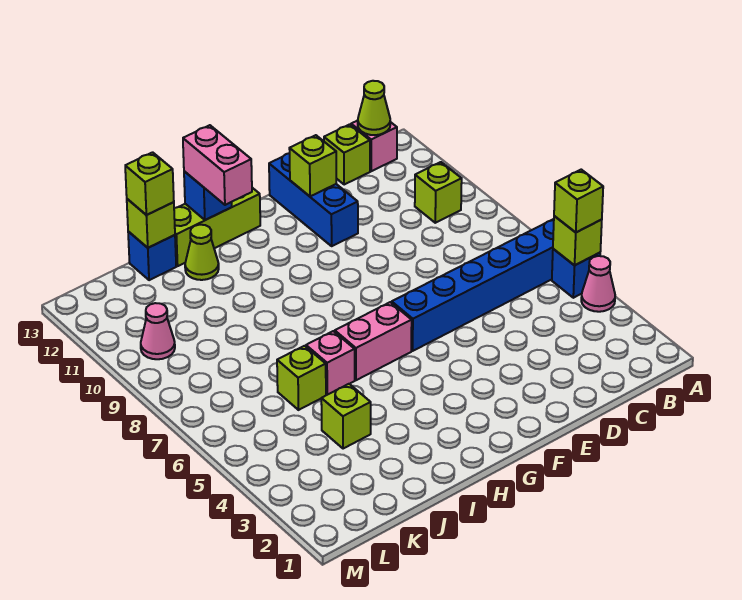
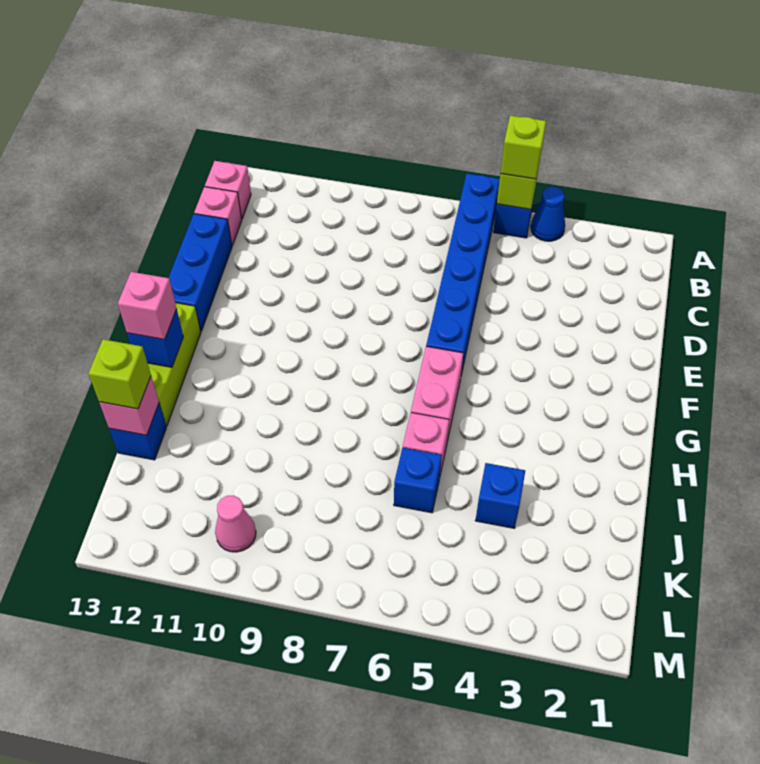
pink 1x1 cone [581,256,615,312] -> blue 1x1 cone [531,187,565,241]
lime 1x1 brick [415,162,462,223] -> none
lime 1x1 cone [358,81,390,135] -> none
lime 1x1 brick [324,124,370,185] -> pink 1x1 brick [194,187,242,246]
blue 1x3 brick [269,153,358,246] -> blue 1x3 brick turned to [169,214,232,331]
lime 1x1 brick [289,135,336,196] -> none
pink 1x2 brick [183,125,252,205] -> pink 1x1 brick [118,272,177,340]
lime 1x1 cone [185,225,219,280] -> none
lime 1x1 brick [321,384,371,449] -> blue 1x1 brick [475,463,525,528]
lime 1x1 brick [277,346,326,410] -> blue 1x1 brick [394,448,442,513]
lime 1x1 brick [127,199,175,248] -> pink 1x1 brick [99,377,159,435]

